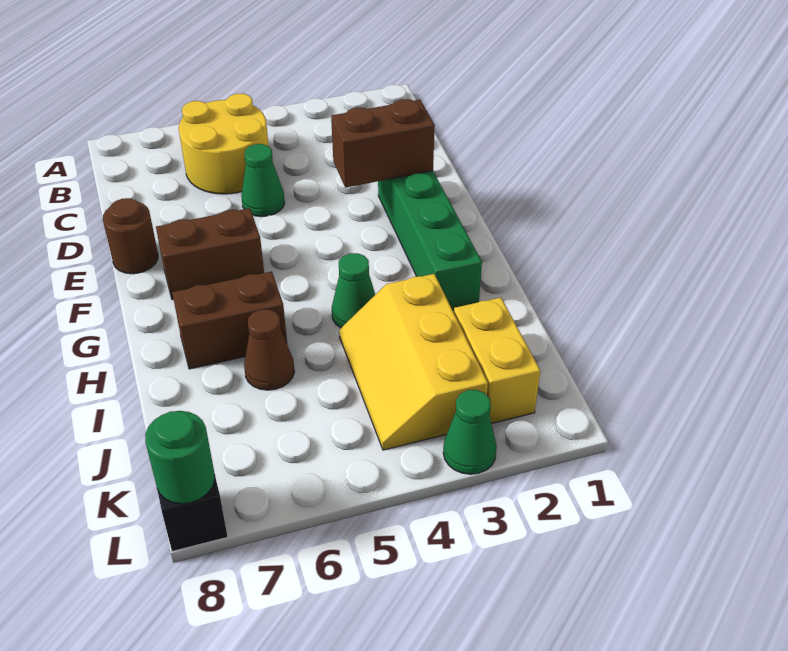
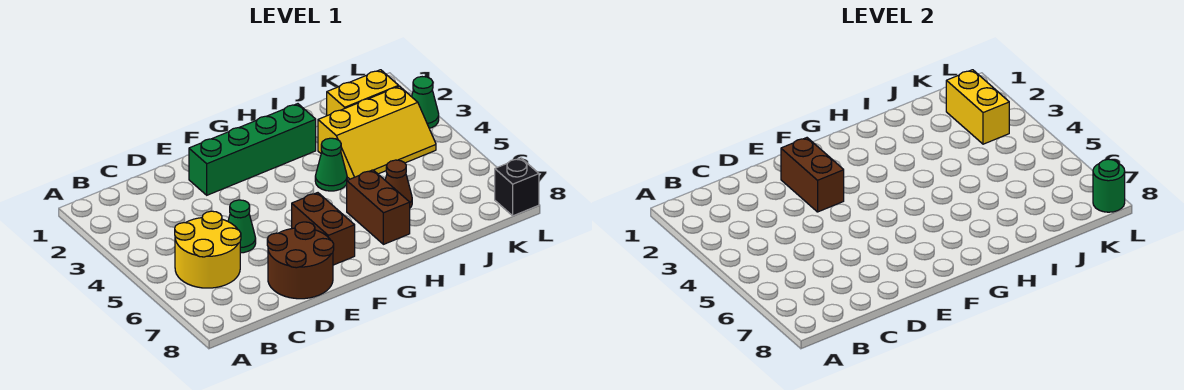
brown 1x1 round brick [103,198,158,274] -> brown 2x2 round brick [267,222,334,299]
none -> yellow 1x2 brick [946,70,1009,144]

